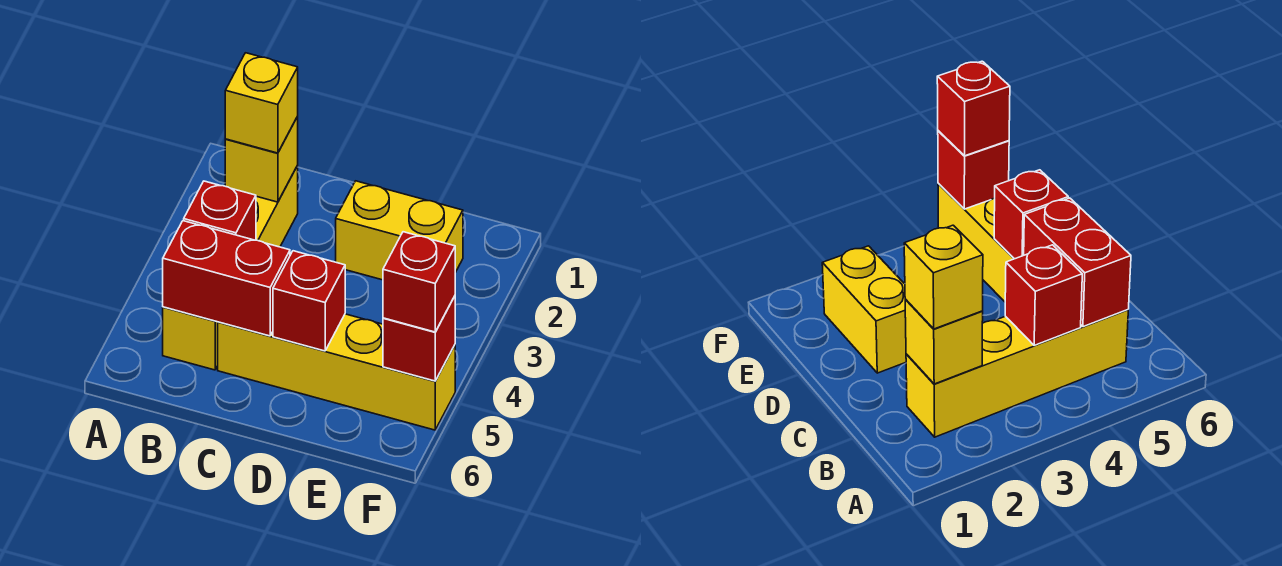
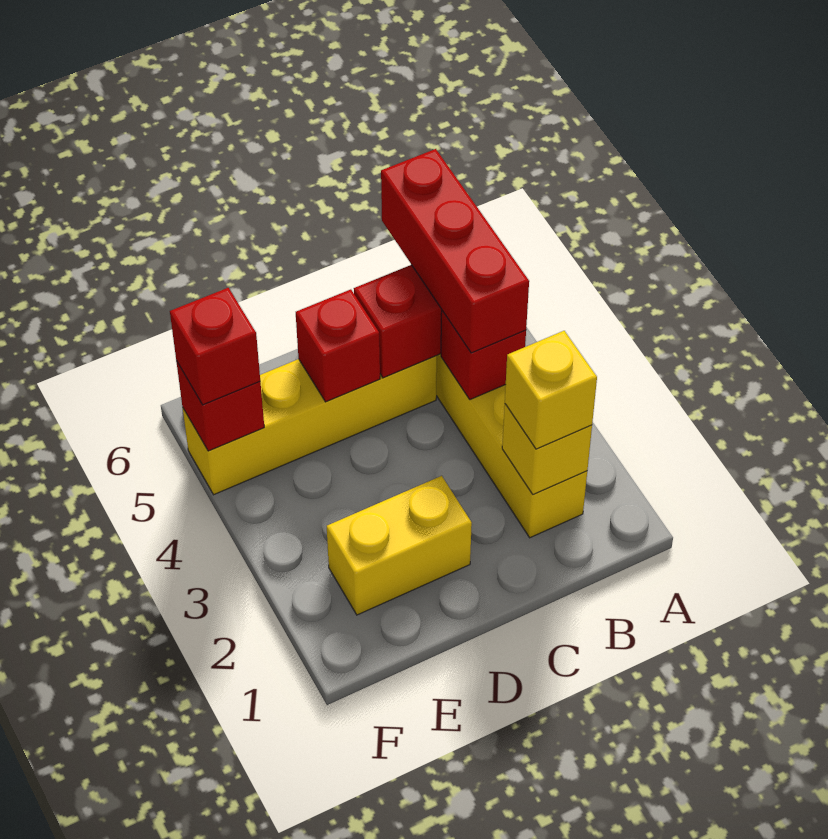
none -> red 1x3 brick [381,149,529,353]

